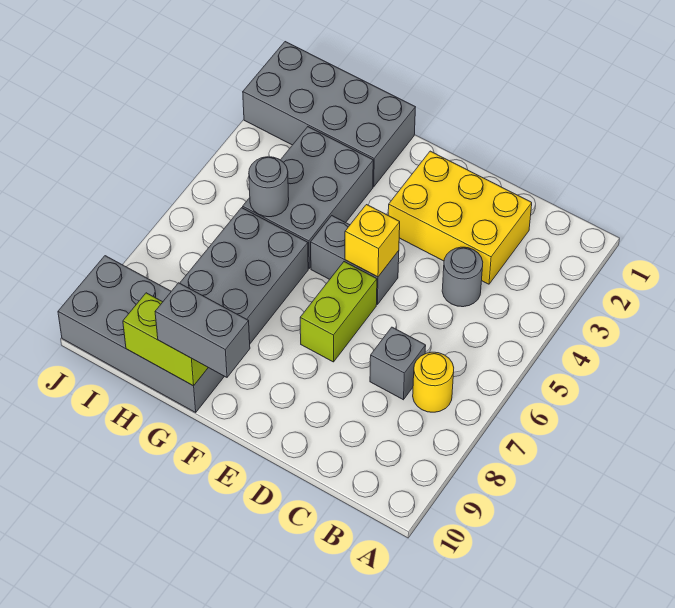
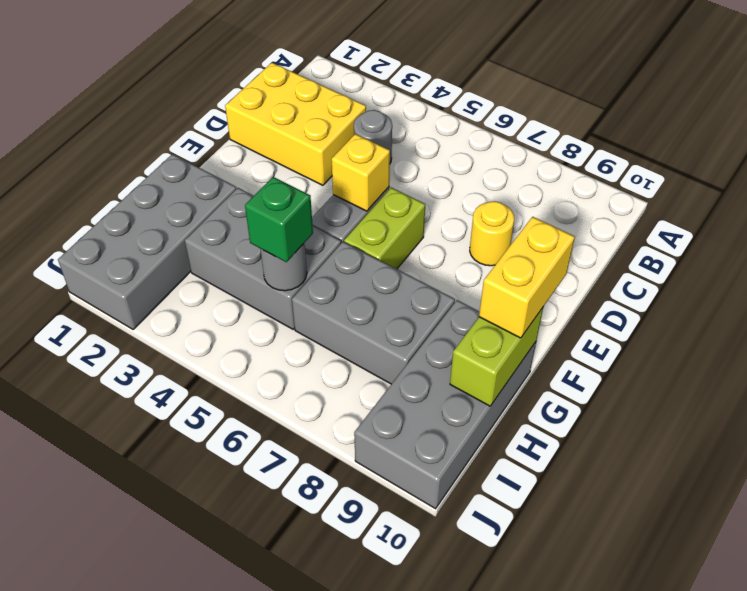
yellow 1x1 round brick [413,352,454,412] -> yellow 1x1 round brick moved to [470,201,514,266]
yellow 2x3 brick [388,151,532,284] -> yellow 2x3 brick turned to [225,63,366,185]
grey 1x1 brick [370,327,426,400] -> none
lime 1x2 brick [300,262,377,362] -> lime 1x2 brick turned to [344,188,425,269]
grey 1x2 brick [155,283,250,377] -> yellow 1x2 brick [479,217,575,338]
none -> green 1x1 brick [245,177,313,262]

